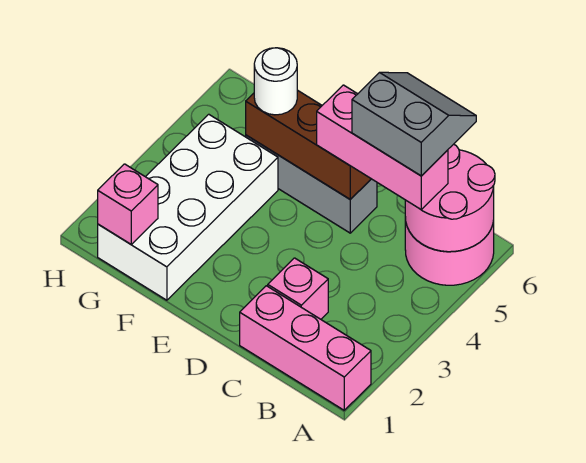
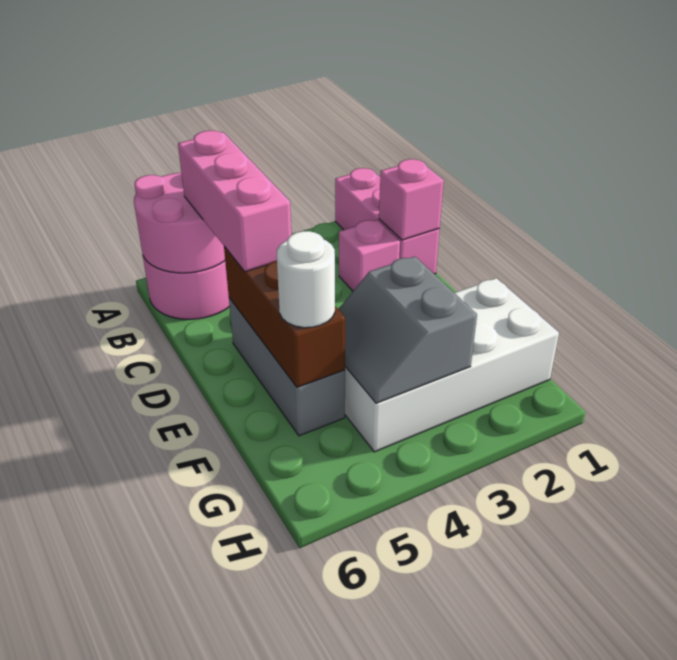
grey 2x2 slope [352,72,476,176] -> grey 2x2 slope moved to [338,257,477,403]
pink 1x1 brick [98,164,158,244] -> pink 1x1 brick moved to [379,159,444,240]

